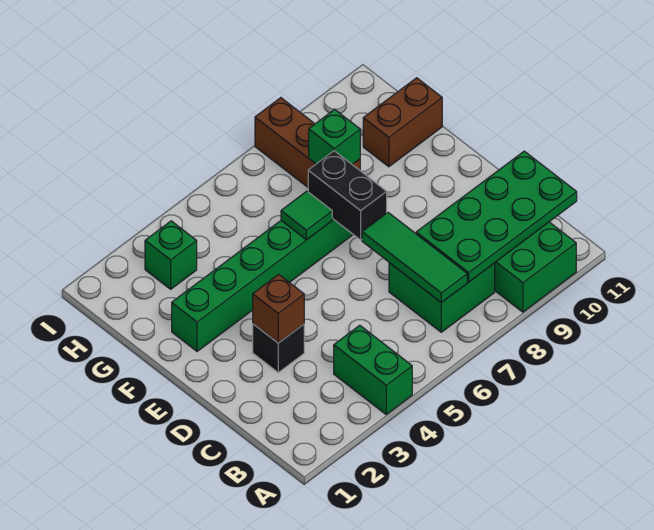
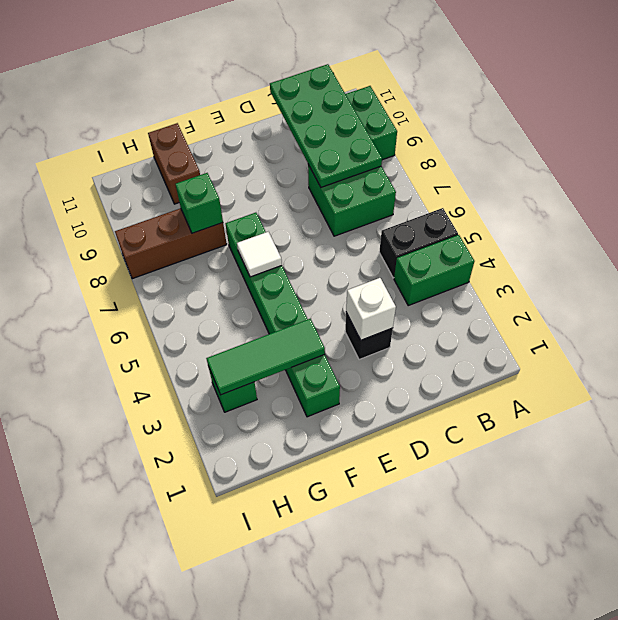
green 1x3 tile [362,212,467,303] -> green 1x3 tile moved to [206,319,325,395]
brown 1x1 brick [253,274,304,343] -> white 1x1 brick [346,278,396,340]
black 1x2 brick [308,151,387,240] -> black 1x2 brick moved to [379,208,458,278]
green 1x1 tile [281,191,332,240] -> white 1x1 tile [237,232,282,277]

